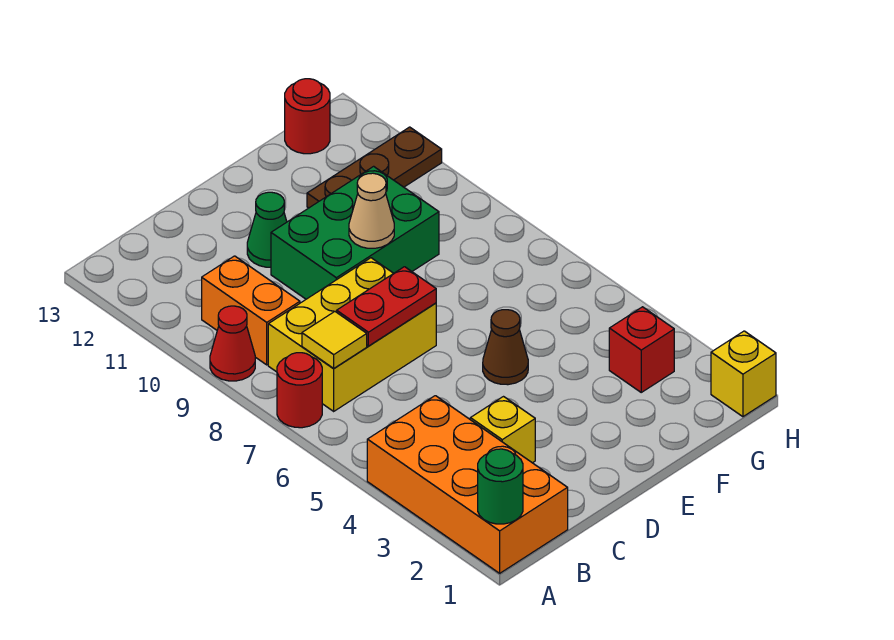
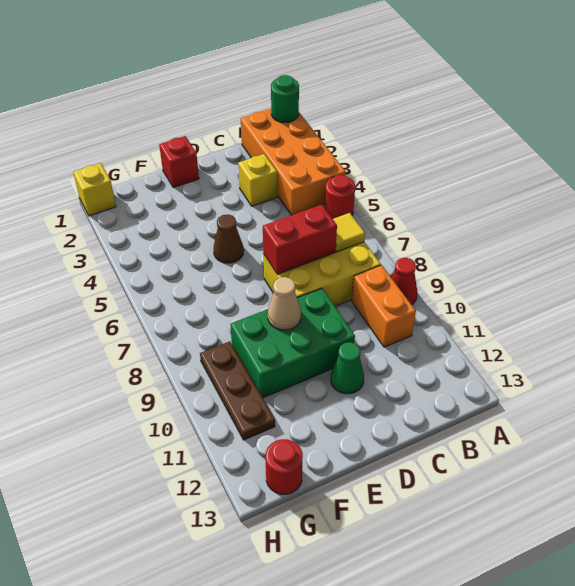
red 1x1 round brick [277,353,322,428] -> red 1x1 round brick moved to [325,175,355,219]
red 1x2 plate [337,267,436,346] -> red 1x2 brick [263,205,337,274]
brown 1x3 plate [307,127,442,208] -> brown 1x3 plate turned to [200,341,275,440]
red 1x1 brick [609,307,674,392] -> red 1x1 brick moved to [159,136,199,188]

